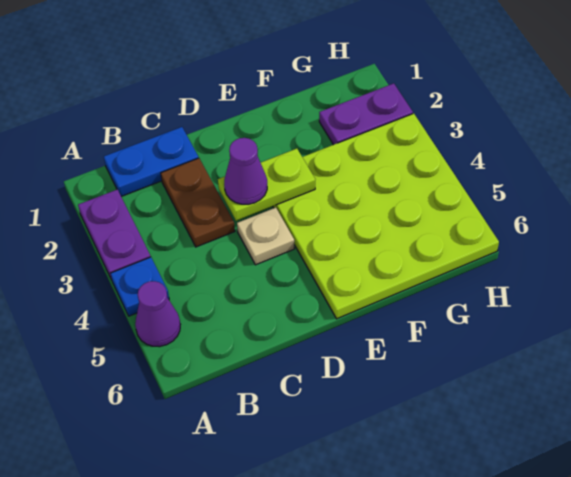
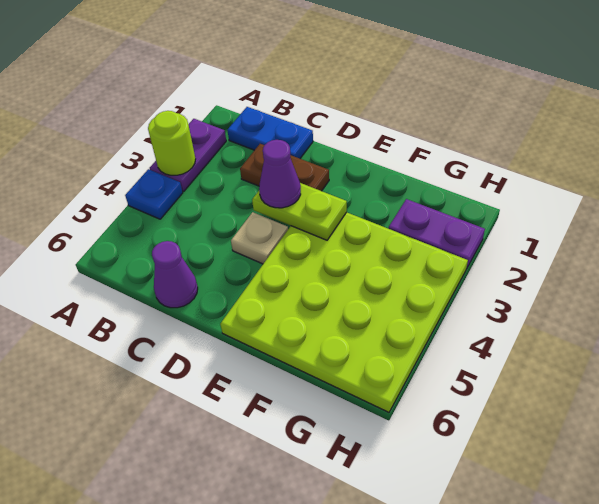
none -> lime 1x1 round brick [148,111,195,175]
purple 1x1 cone [135,281,180,347] -> purple 1x1 cone moved to [152,241,198,308]
brown 1x2 plate [161,158,235,247] -> brown 1x2 plate turned to [240,144,329,191]

